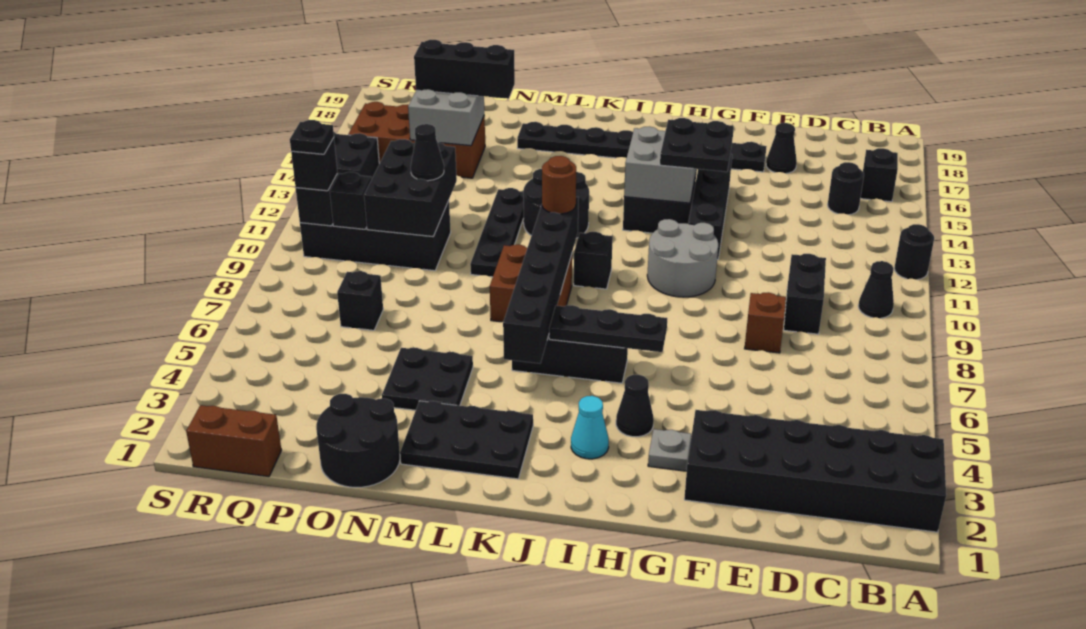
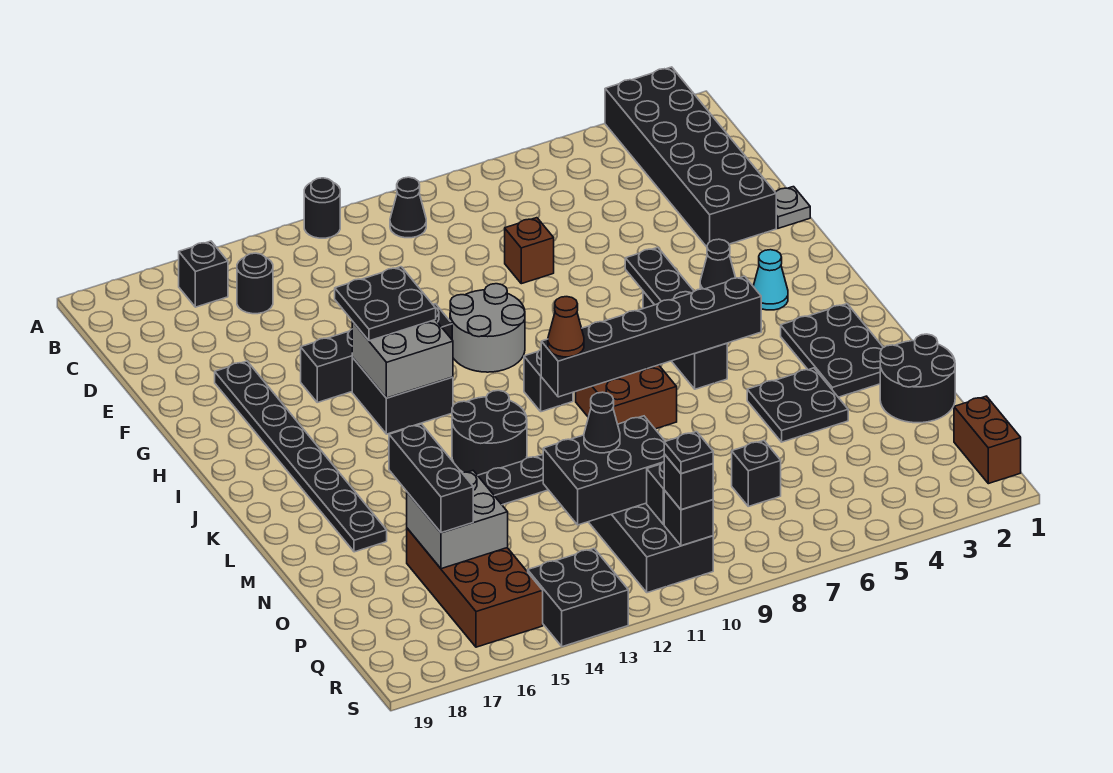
black 1x2 brick [784,254,826,334] -> none
black 1x1 cone [766,123,797,173] -> none
grey 1x1 plate [648,429,691,471] -> grey 1x1 plate moved to [775,187,810,228]
brown 1x1 round brick [542,156,576,214] -> brown 1x1 cone [548,297,584,357]

